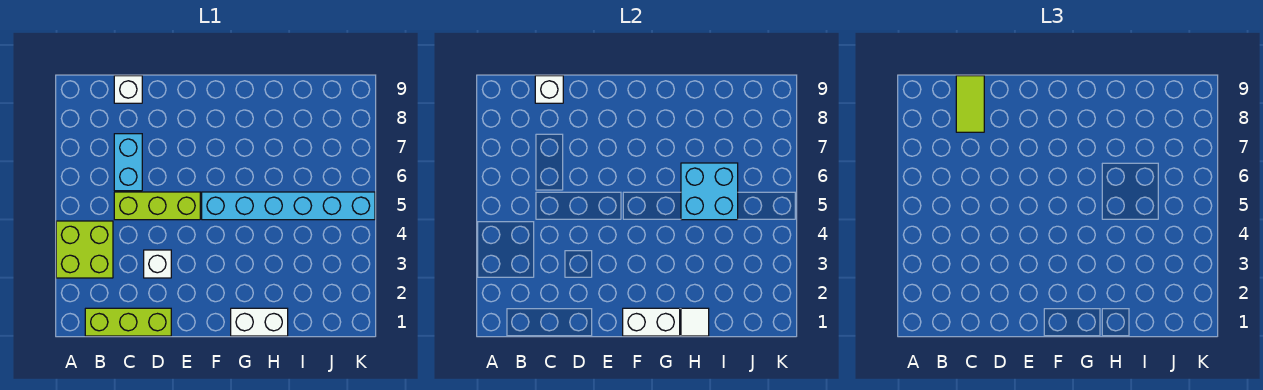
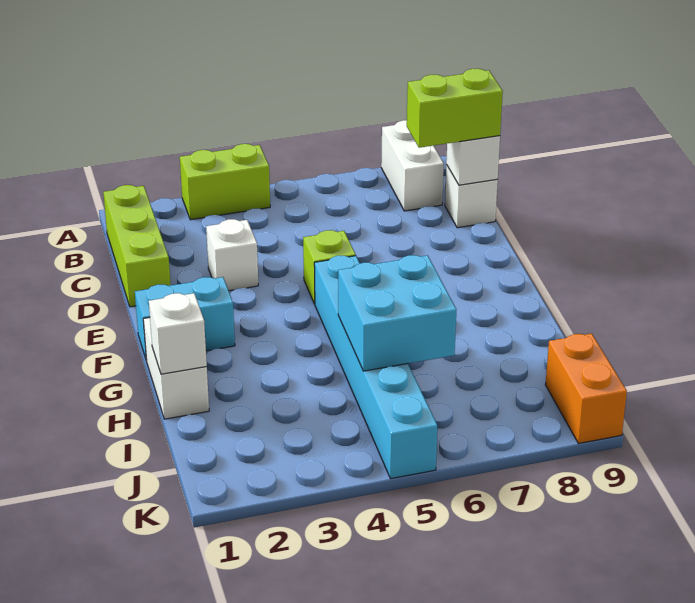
lime 2x2 brick [56,221,113,278] -> lime 1x2 brick [180,144,270,220]
lime 1x3 brick [114,192,200,220] -> lime 1x1 brick [303,230,356,304]
cyan 1x2 brick [114,134,142,191] -> cyan 1x2 brick moved to [135,277,235,361]
lime 1x2 tile [956,76,984,132] -> lime 1x2 brick [407,69,503,148]
white 1x2 brick [623,308,680,336] -> white 1x2 brick moved to [381,120,444,211]
white 1x1 tile [681,308,709,336] -> white 1x1 brick [149,293,207,374]
none -> orange 1x2 brick [545,333,627,444]

